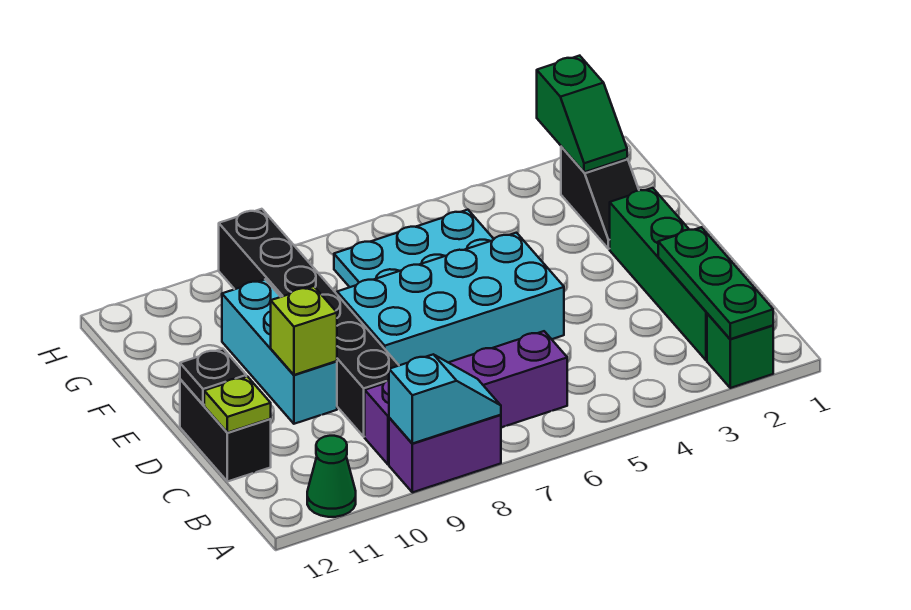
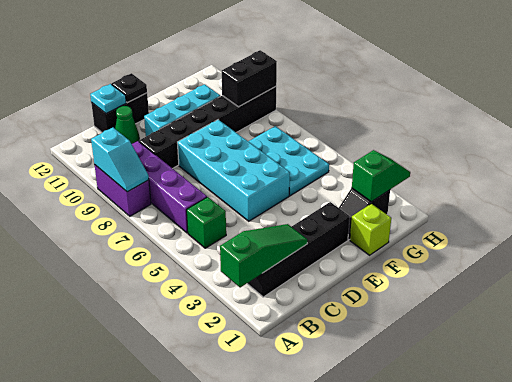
green 1x1 brick [707,313,773,388] -> green 1x1 brick moved to [187,197,226,248]
green 1x3 plate [658,227,773,339] -> green 1x3 slope [220,224,307,288]
green 1x1 cone [307,436,356,517] -> green 1x1 cone moved to [115,106,139,144]
green 1x4 brick [610,188,707,360] -> black 1x4 brick [247,202,350,297]
lime 1x1 plate [204,376,271,433] -> cyan 1x1 plate [90,84,126,114]
lime 1x1 brick [271,286,337,375] -> lime 1x1 brick moved to [350,204,391,255]
green 1x2 slope [537,56,627,172] -> green 1x2 slope turned to [352,150,410,202]
none -> black 1x2 brick [222,50,277,107]

